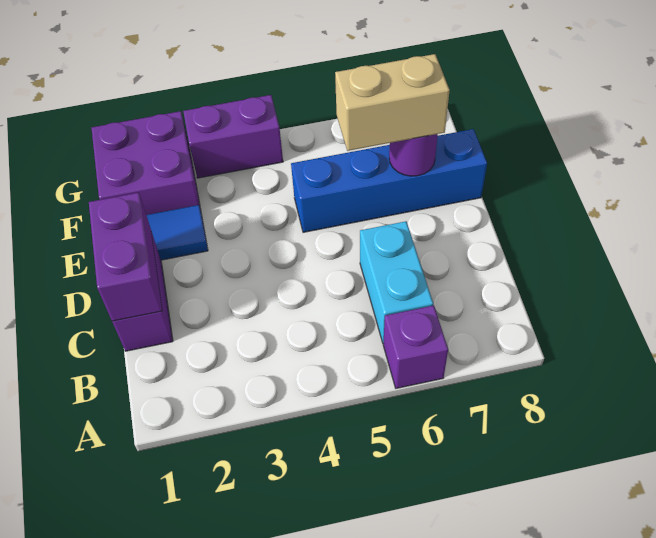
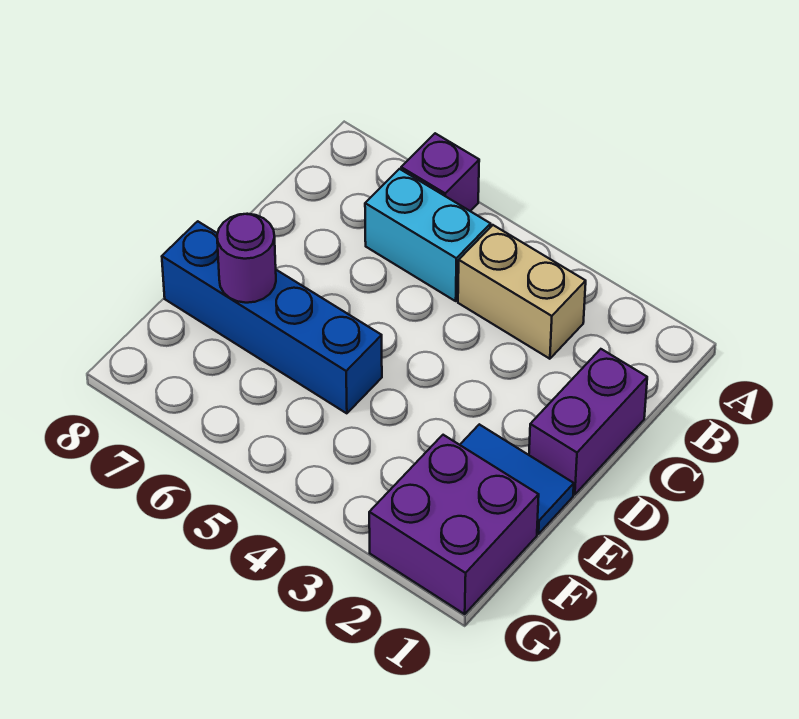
cyan 1x2 brick [360,221,433,344] -> cyan 1x2 brick turned to [365,169,491,301]
purple 1x2 brick [89,193,162,321] -> none
tan 1x2 brick [335,54,450,151] -> tan 1x2 brick moved to [458,225,586,359]
purple 1x2 brick [183,95,283,178] -> none

